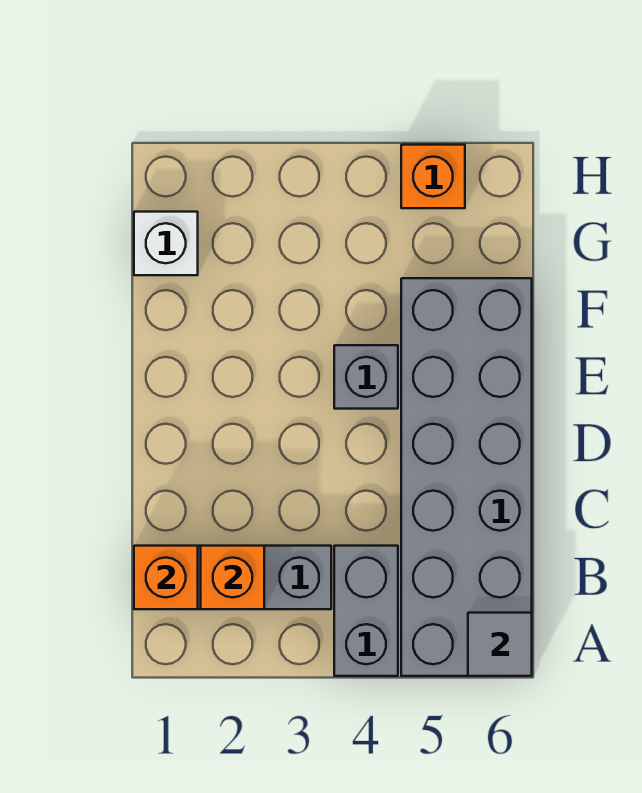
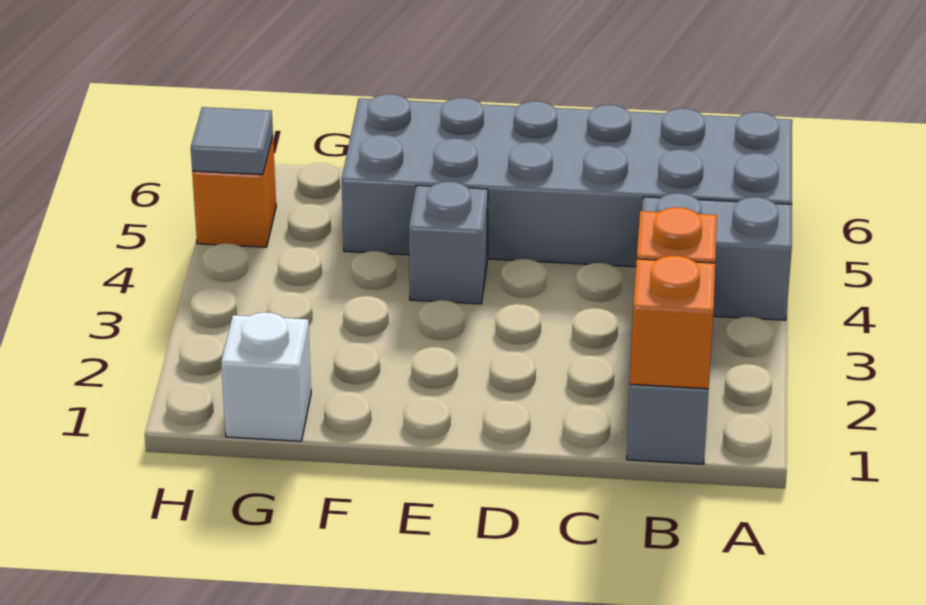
grey 1x1 tile [468,613,532,676] -> grey 1x1 tile moved to [191,107,273,175]

